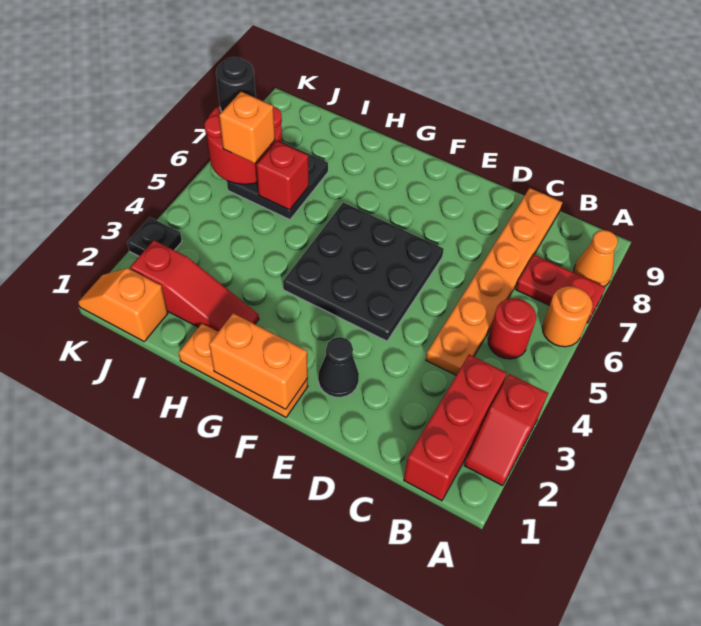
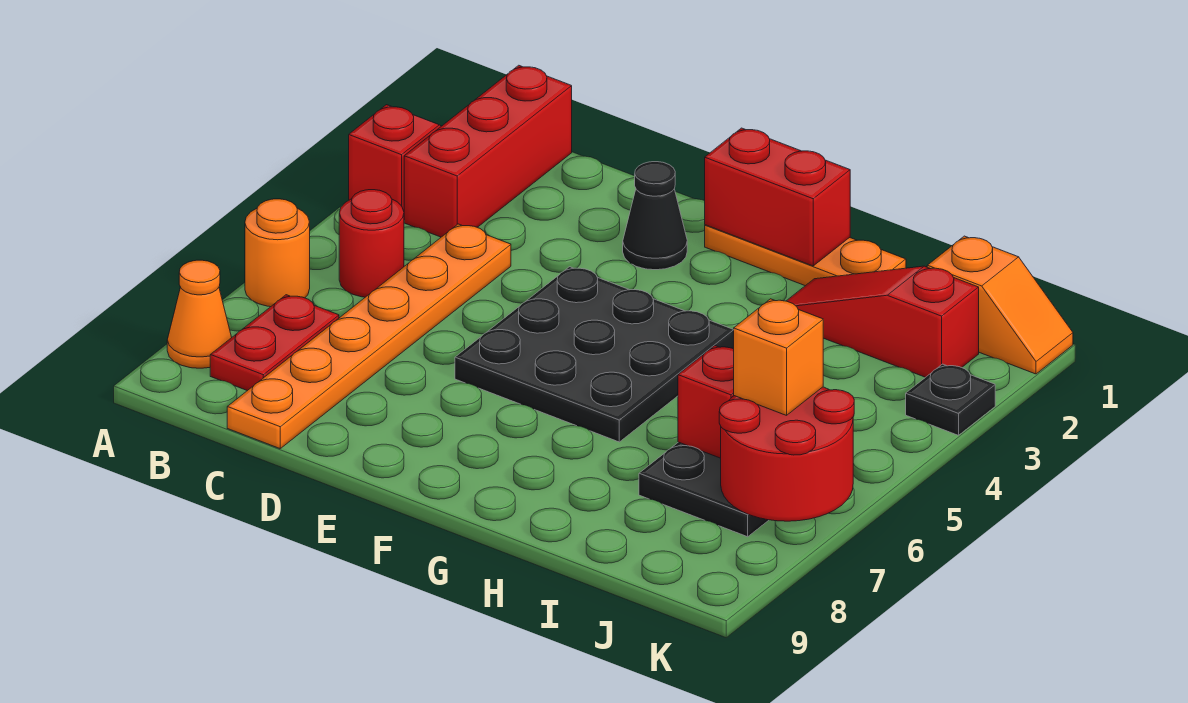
red 1x2 plate [516,255,606,323] -> red 1x2 plate turned to [210,295,339,391]
orange 1x2 brick [209,313,308,409] -> red 1x2 brick [705,128,850,266]
black 1x1 round brick [216,57,256,112] -> none

